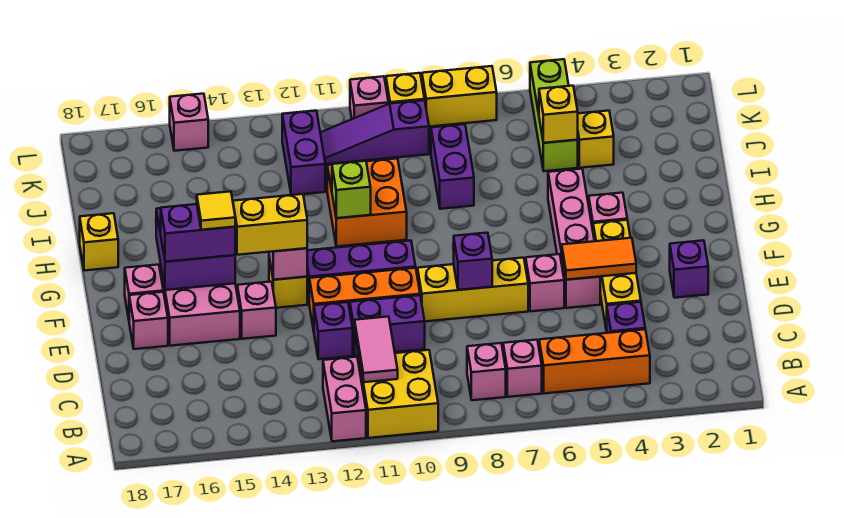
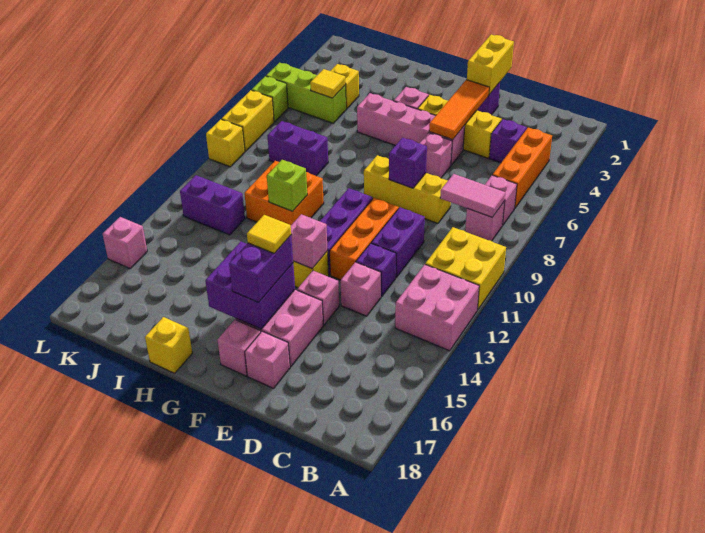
pink 1x2 brick [323,357,366,441] -> pink 2x2 brick [395,265,479,351]
pink 1x2 tile [355,317,398,382] -> pink 1x2 tile moved to [440,174,505,217]
orange 1x2 tile [562,238,636,280] -> orange 1x3 tile [429,80,489,140]
yellow 1x3 brick [418,258,528,321] -> yellow 1x3 brick turned to [364,155,451,224]
yellow 1x2 brick [233,194,307,255] -> yellow 1x2 brick moved to [467,35,514,94]
yellow 1x1 brick [539,86,578,143] -> yellow 1x1 tile [310,69,346,98]
purple 1x3 slope [320,100,429,164] -> none
none -> lime 1x1 brick [252,76,288,122]
pink 1x1 brick [350,76,388,119] -> pink 1x1 brick moved to [340,262,381,316]

